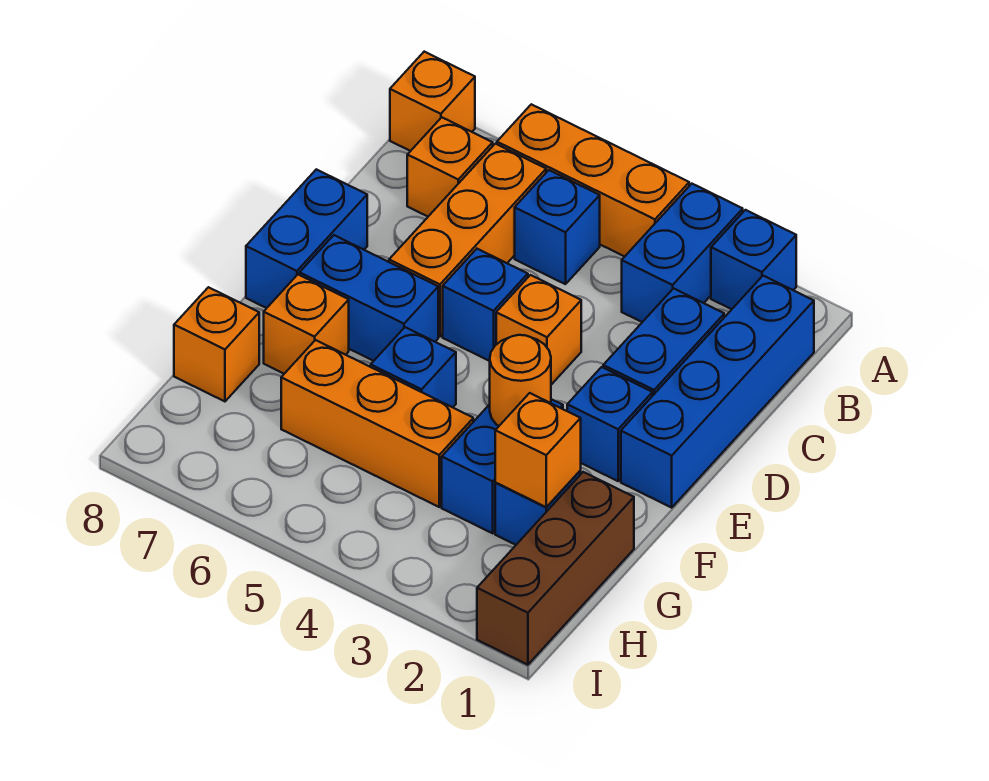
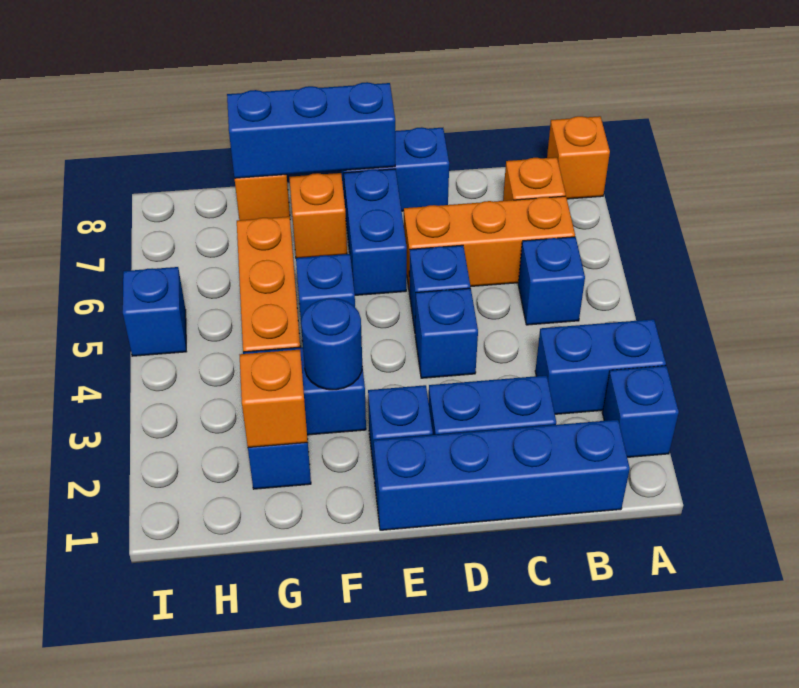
orange 1x3 brick [497,104,689,257] -> none
orange 1x1 brick [496,275,581,385] -> blue 1x1 brick [415,288,478,378]
none -> blue 1x3 brick [227,82,395,178]
orange 1x1 round brick [490,335,551,426] -> blue 1x1 round brick [301,298,362,390]
brown 1x3 brick [477,472,634,665] -> none
none -> blue 1x1 brick [123,267,186,356]

